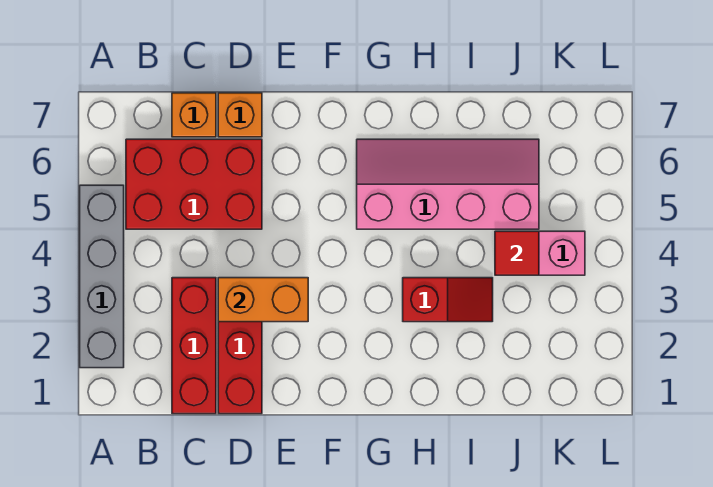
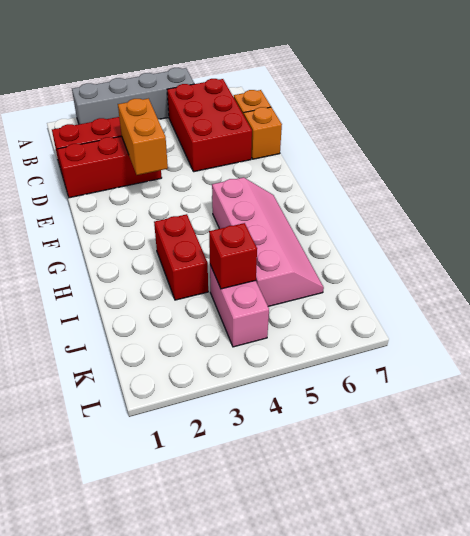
red 1x2 slope [403,278,493,322] -> red 1x2 brick [154,214,208,300]
red 1x1 tile [495,231,539,275] -> red 1x1 brick [209,223,257,289]

